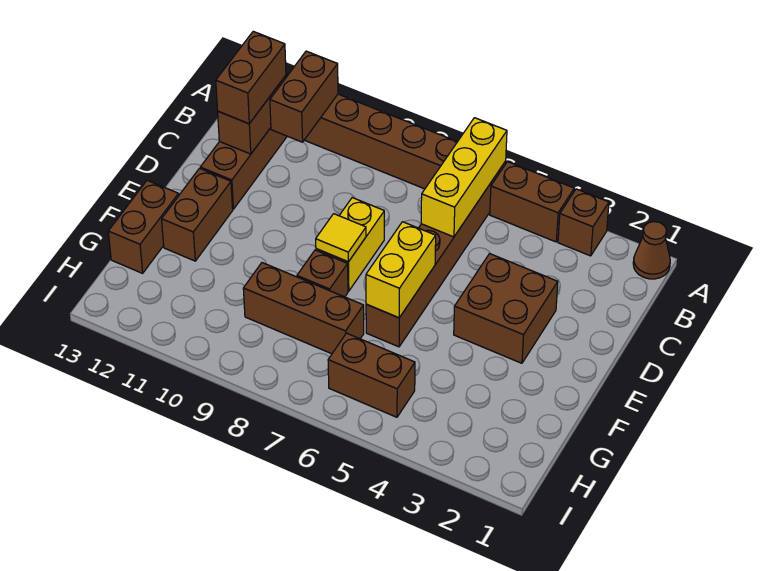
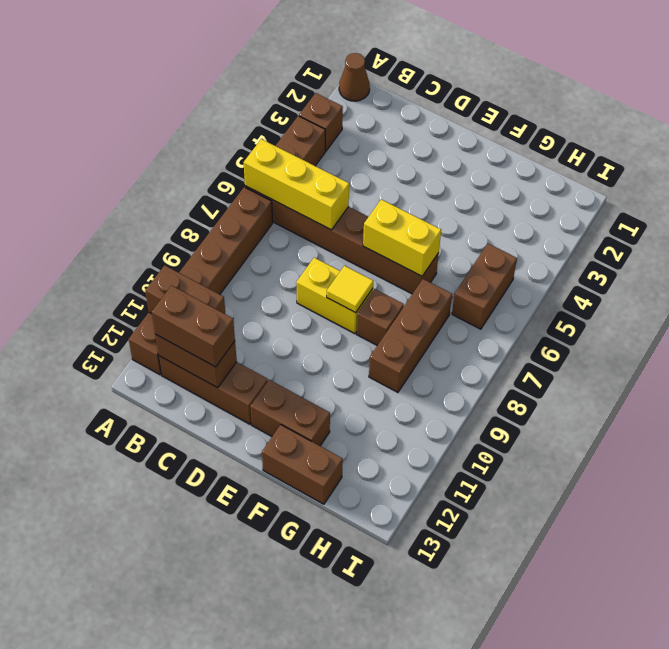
brown 2x2 brick [454,254,558,363] -> none

